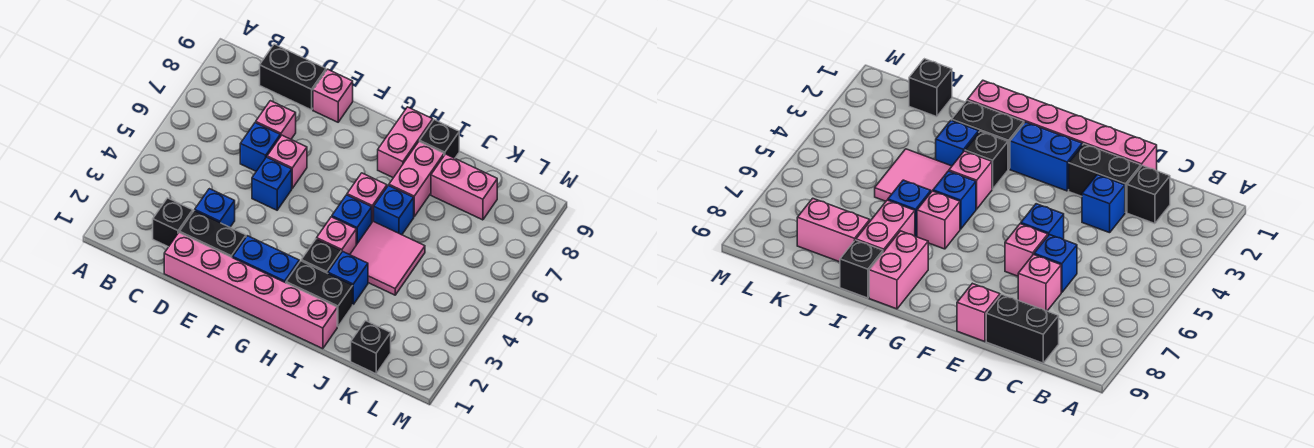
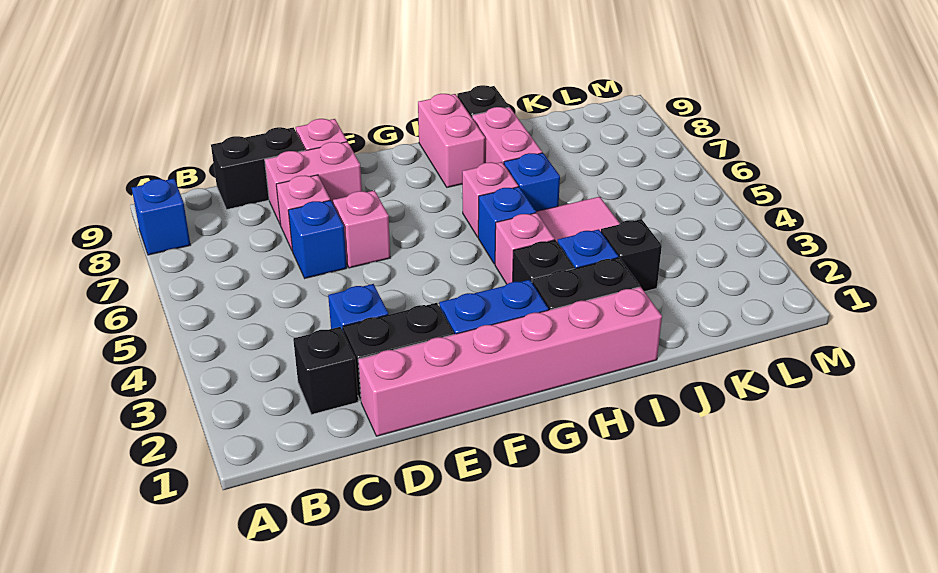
blue 1x1 brick [252,157,292,210] -> blue 1x1 brick moved to [132,179,190,255]
pink 1x2 brick [431,154,497,220] -> pink 1x2 brick moved to [265,142,362,225]
black 1x1 brick [351,321,391,374] -> black 1x1 brick moved to [601,219,662,292]

